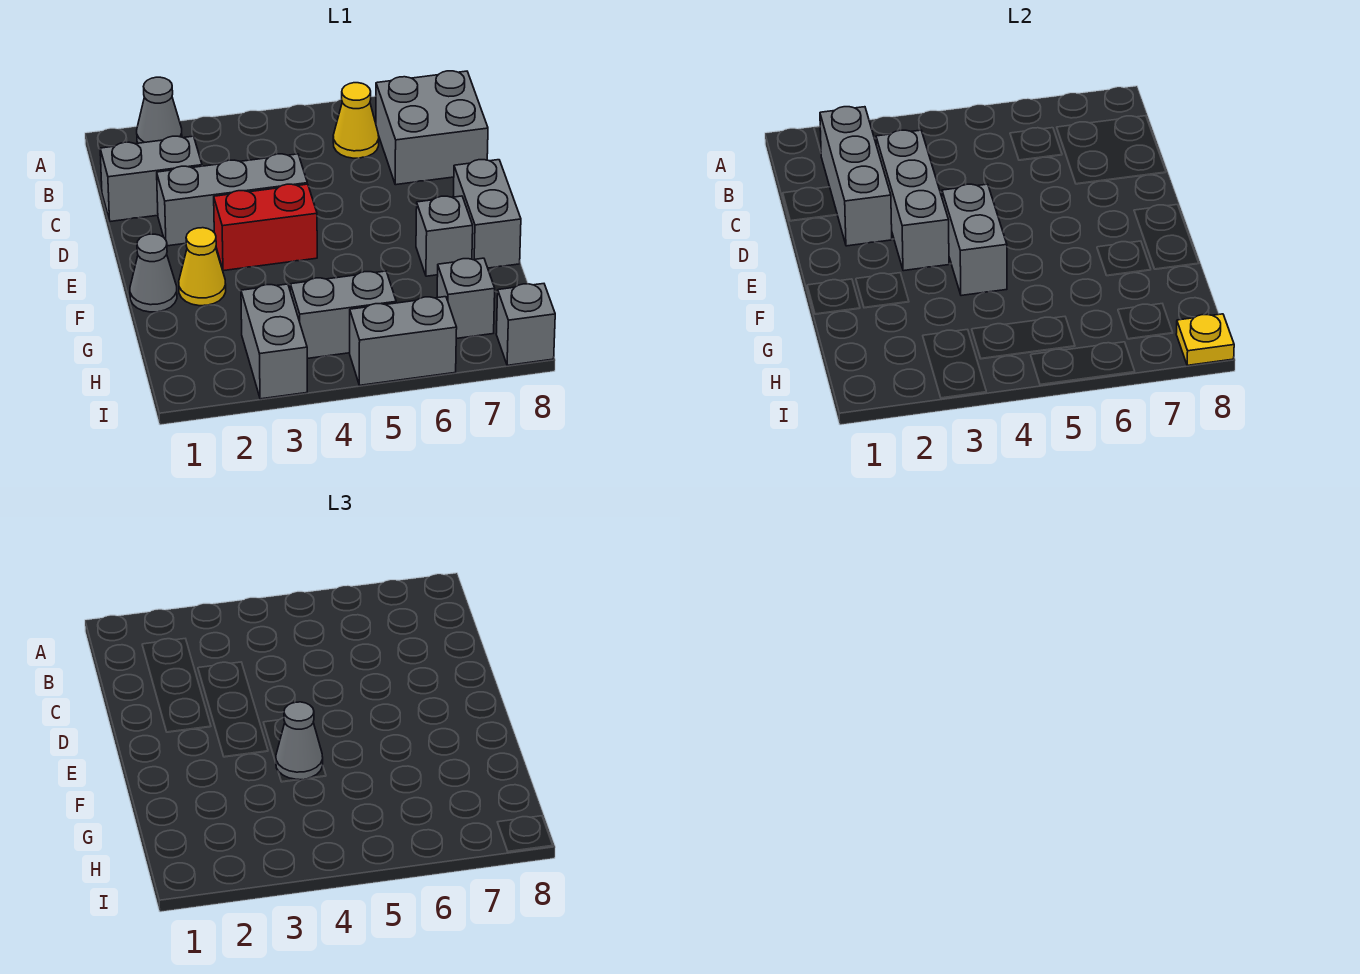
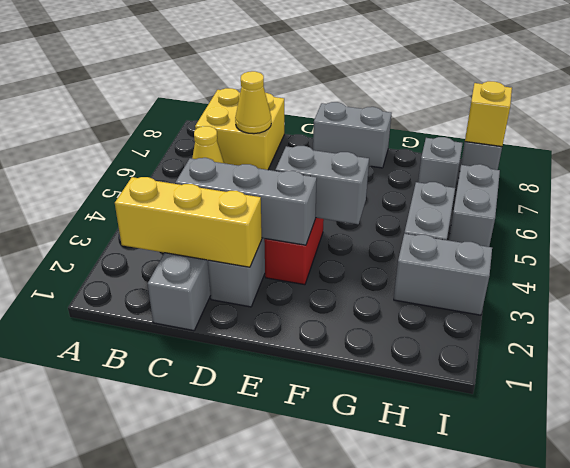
grey 1x1 cone [137,77,182,143] -> none
grey 1x3 brick [820,107,892,246] -> yellow 1x3 brick [115,177,262,267]
grey 2x2 brick [376,71,488,185] -> yellow 2x2 brick [195,88,284,170]
grey 1x1 cone [130,234,177,312] -> none
yellow 1x1 cone [179,228,226,306] -> yellow 1x1 cone moved to [235,71,271,134]
grey 1x1 cone [276,702,323,780] -> none
grey 1x1 brick [416,196,473,276] -> none
yellow 1x1 plate [1176,314,1234,365] -> yellow 1x1 brick [465,81,512,147]

